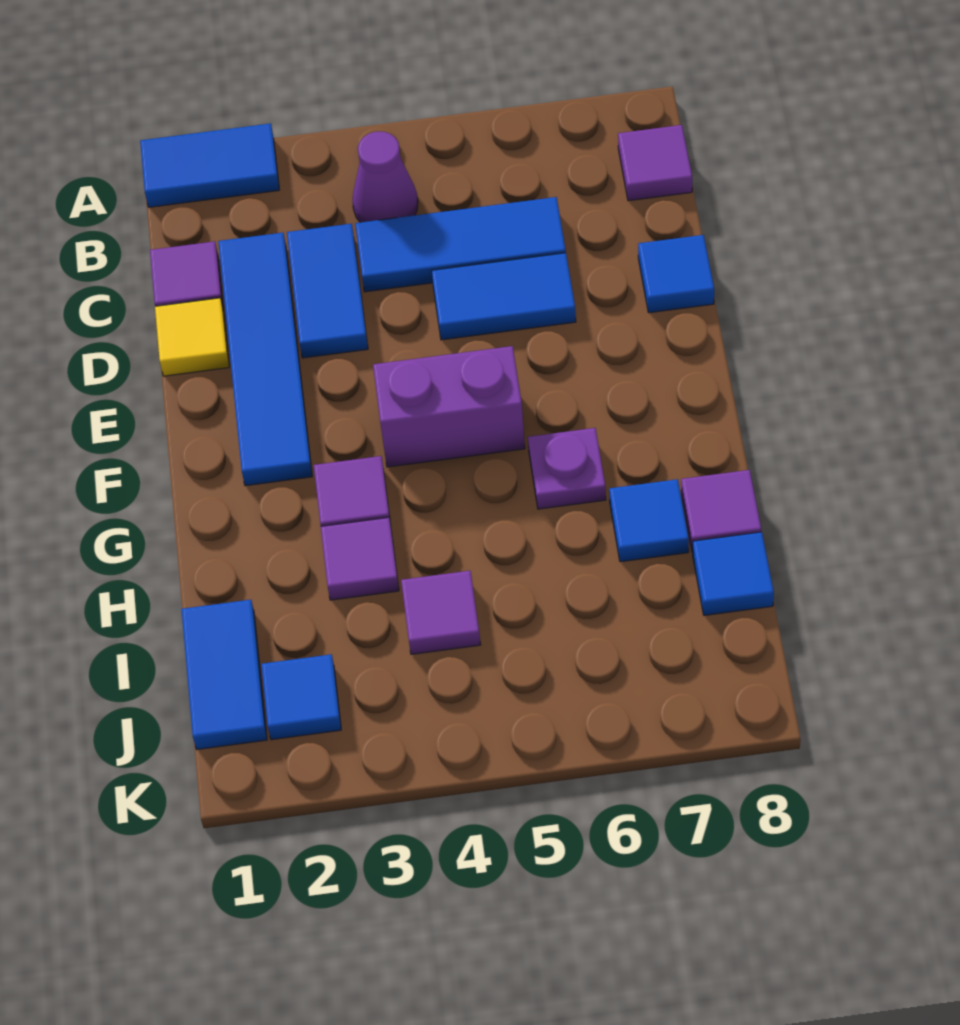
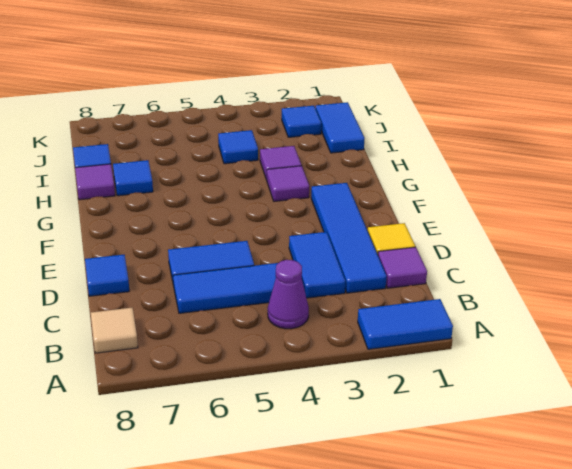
purple 1x1 tile [618,125,692,201] -> tan 1x1 tile [91,308,138,353]
purple 1x2 brick [373,346,525,467] -> none
purple 1x1 plate [528,428,606,509] -> none
purple 1x1 tile [401,571,481,654] -> blue 1x1 tile [218,130,258,164]

